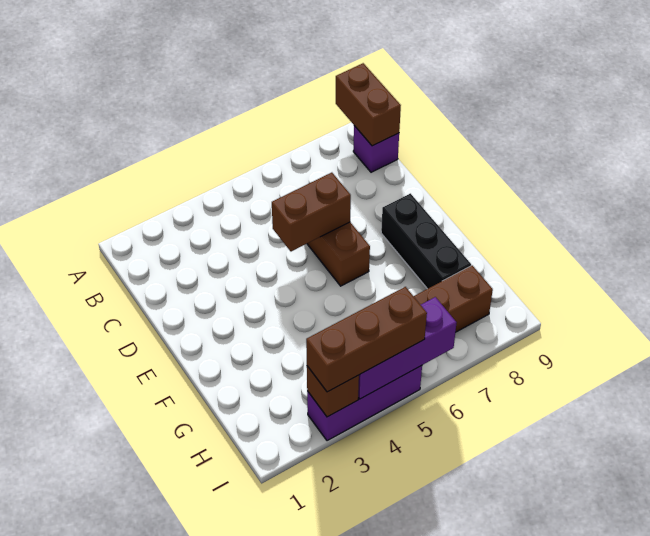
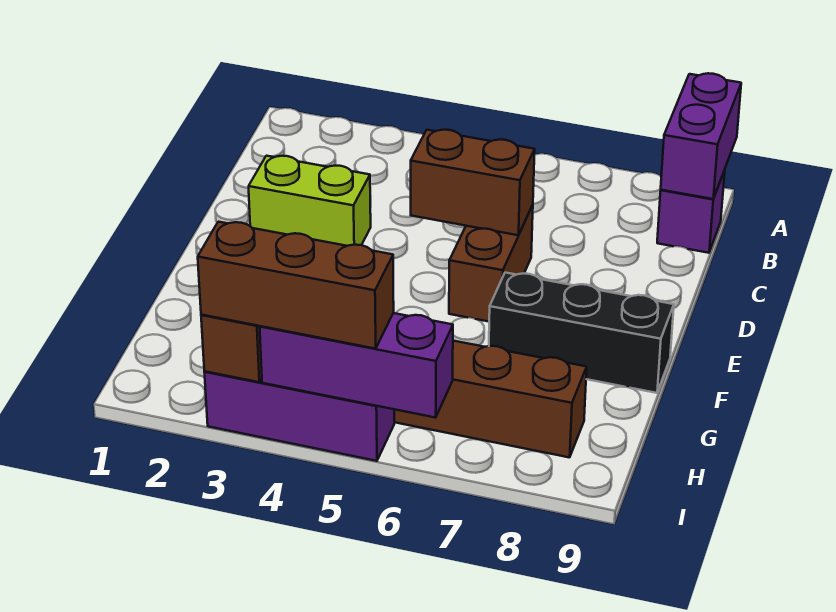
brown 1x2 brick [336,63,401,146] -> purple 1x2 brick [661,73,741,199]
none -> lime 1x2 brick [249,156,371,246]
black 1x3 brick [381,193,471,289] -> black 1x3 brick turned to [489,273,674,393]

